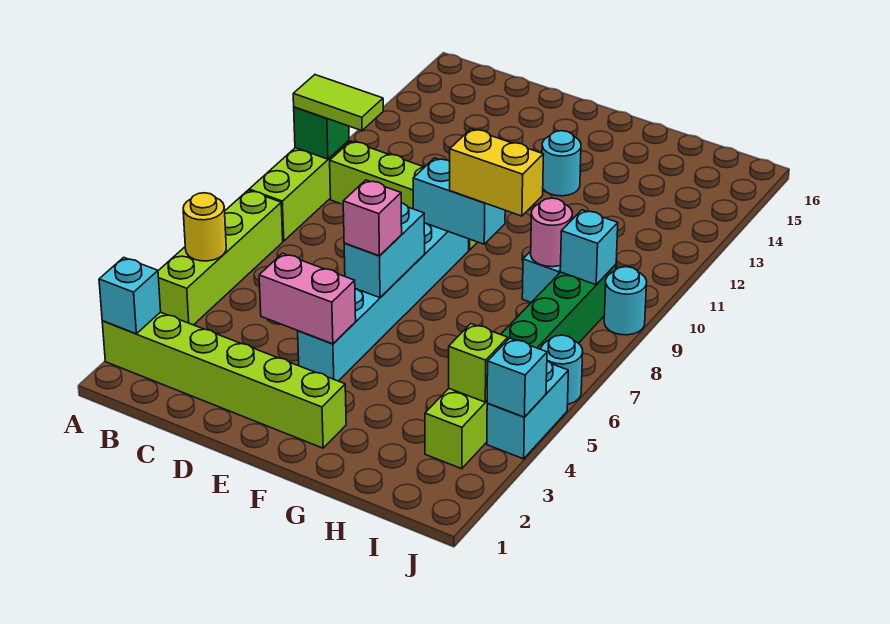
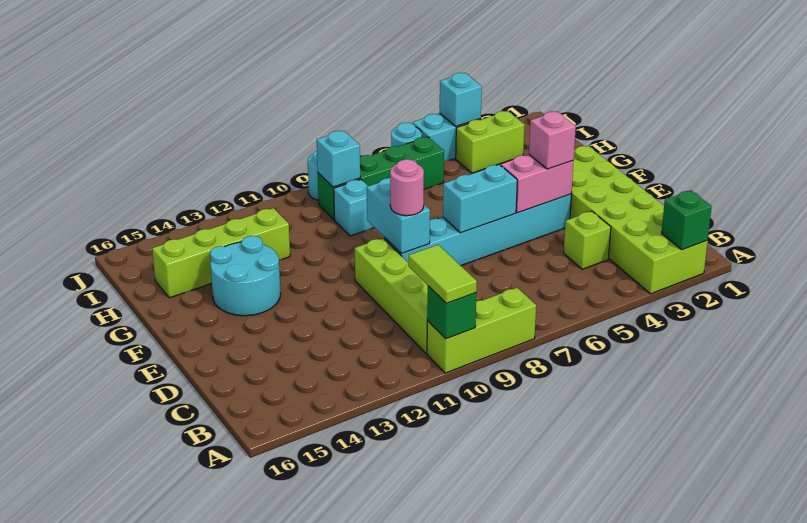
lime 1x6 brick [102,312,346,448] -> lime 2x6 brick [570,146,708,294]
cyan 1x1 brick [99,257,161,334] -> green 1x1 brick [661,190,712,250]
lime 1x4 brick [158,190,283,325] -> lime 1x4 brick moved to [152,208,290,298]
yellow 1x1 round brick [183,193,226,261] -> none
pink 1x2 brick [259,253,356,344] -> pink 1x2 brick turned to [501,155,574,213]
pink 1x1 brick [343,180,402,256] -> pink 1x1 brick moved to [529,112,576,169]
yellow 1x2 brick [450,129,544,216] -> none
cyan 1x1 round brick [542,131,581,196] -> cyan 2x2 round brick [210,236,281,316]
pink 1x1 round brick [531,198,572,267] -> pink 1x1 round brick moved to [390,159,424,216]
lime 1x1 brick [449,324,508,402] -> lime 1x1 brick moved to [564,211,611,269]

